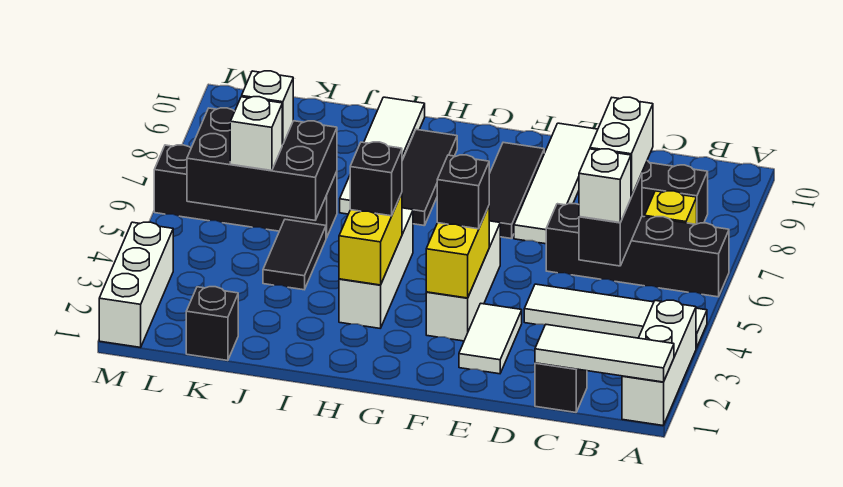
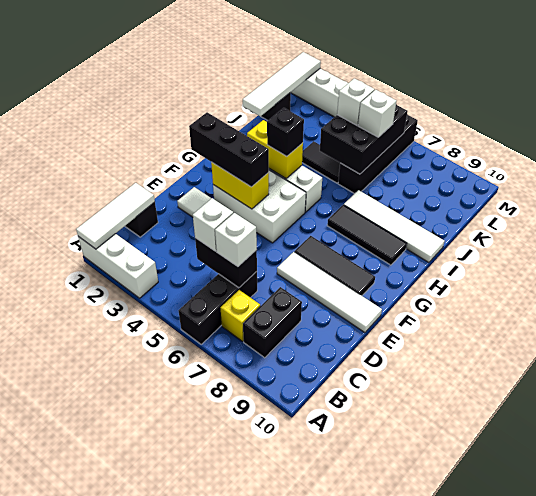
white 1x4 tile [524,284,707,348] -> white 1x4 tile moved to [243,52,321,116]
black 1x4 brick [546,204,729,297] -> black 1x3 brick [179,272,257,344]
white 1x2 brick [590,97,653,197] -> white 1x1 brick [215,213,257,266]
white 1x3 brick [426,221,500,341] -> white 2x3 brick [213,170,306,243]
black 1x1 brick [437,155,489,229] -> black 1x3 brick [189,112,269,187]

